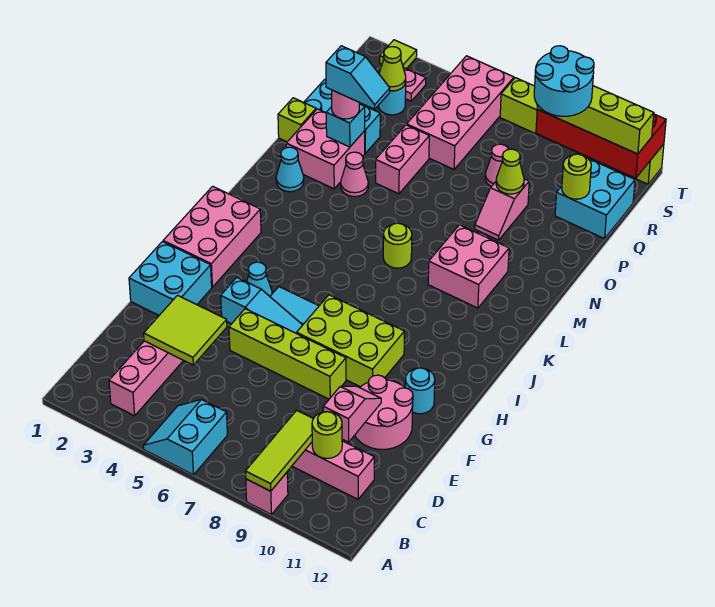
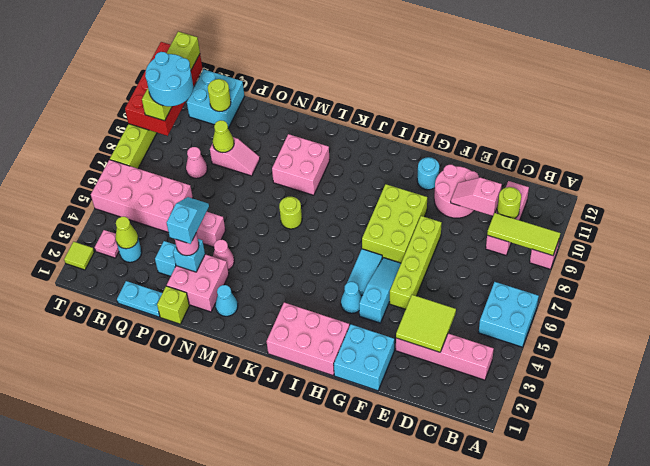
cyan 2x2 slope [143,399,227,475] -> cyan 2x2 brick [479,282,539,347]

